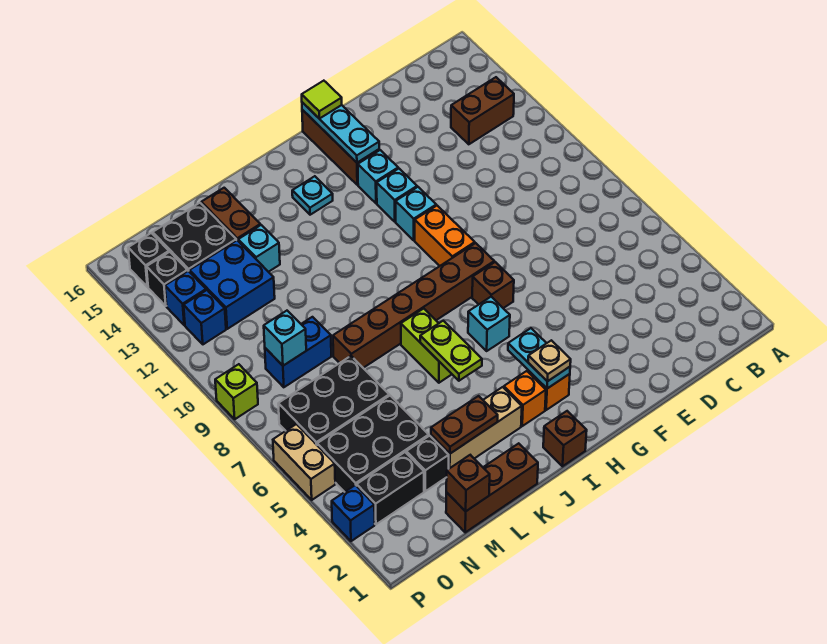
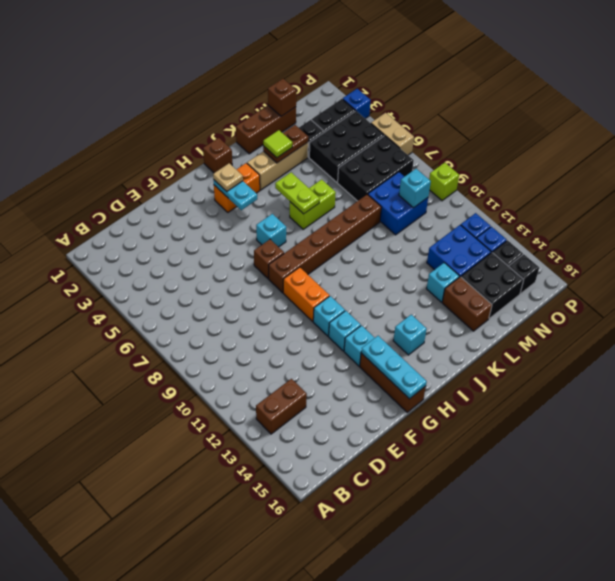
lime 1x1 tile [302,81,342,119] -> lime 1x1 tile moved to [263,130,293,158]
cyan 1x1 plate [292,176,333,215] -> cyan 1x1 brick [393,315,427,355]
lime 1x2 brick [401,309,452,383] -> lime 1x2 brick turned to [290,179,336,229]
blue 1x2 brick [265,317,331,387] -> blue 2x2 brick [368,172,428,235]

